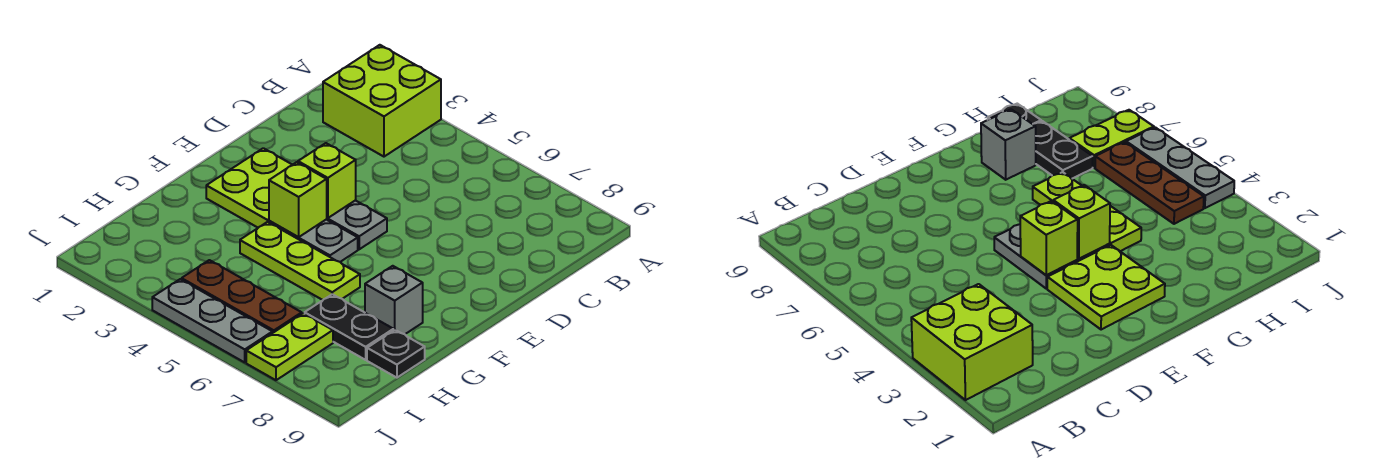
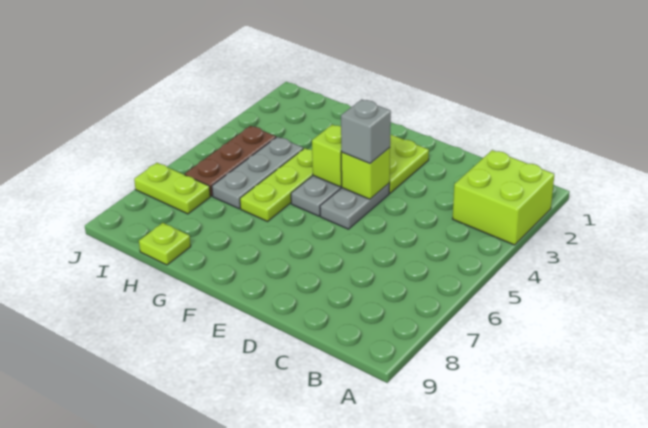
grey 1x1 brick [365,266,423,334] -> grey 1x1 brick moved to [341,99,391,164]
black 1x2 plate [305,294,393,360] -> none
black 1x1 plate [367,330,425,378] -> lime 1x1 plate [139,223,191,265]
grey 1x3 plate [152,279,273,362] -> grey 1x3 plate moved to [212,137,303,209]

